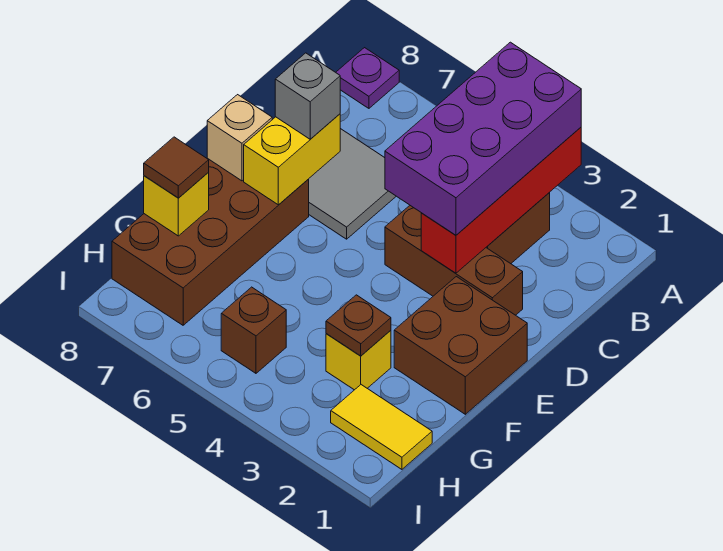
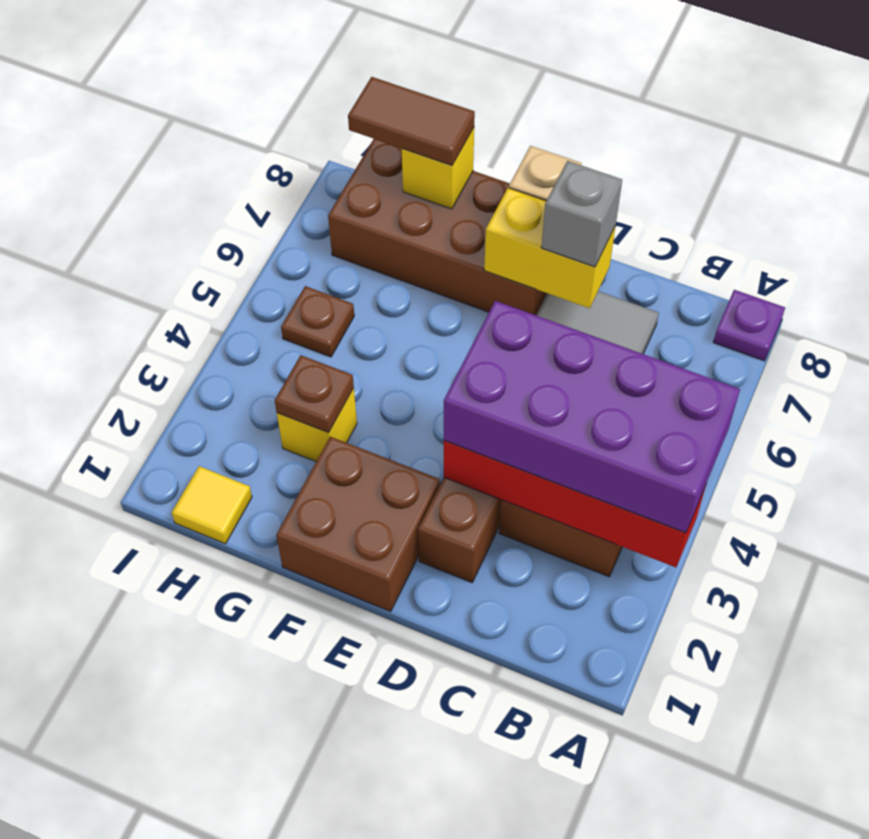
brown 1x1 tile [144,137,209,198] -> brown 1x2 tile [348,77,475,165]
yellow 1x2 tile [331,385,432,469] -> yellow 1x1 tile [172,466,252,544]
brown 1x1 brick [221,287,286,373] -> brown 1x1 plate [281,286,354,357]

